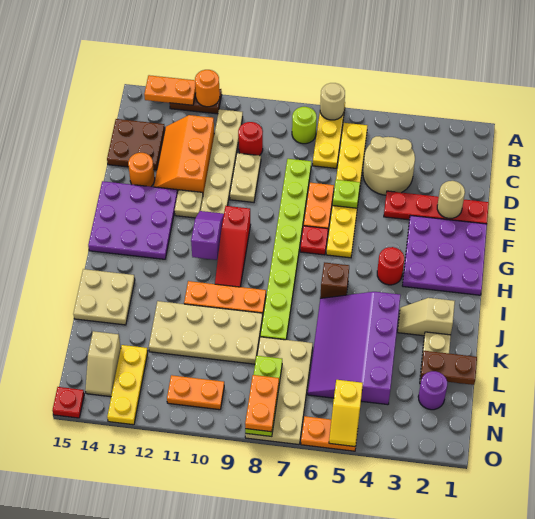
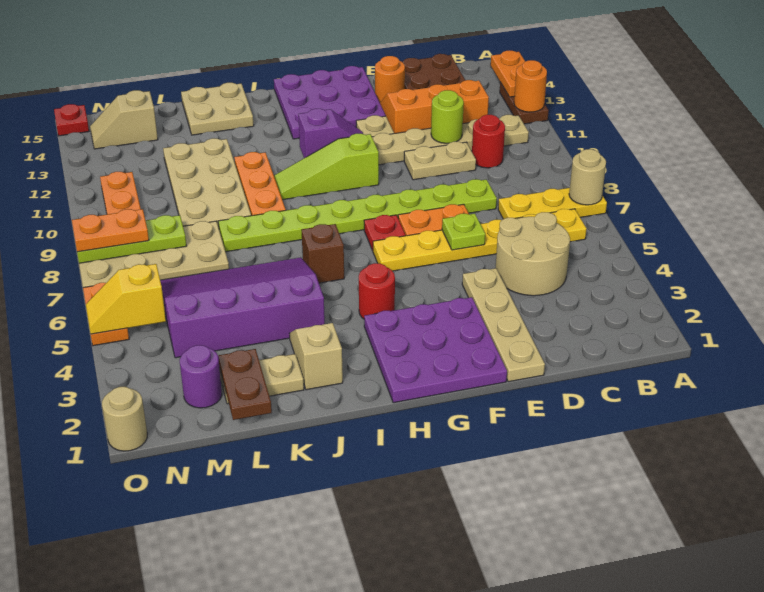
lime 1x1 round brick [292,107,317,144] -> lime 1x1 round brick moved to [431,90,464,143]
red 1x4 plate [384,191,489,224] -> tan 1x4 plate [462,268,545,382]
tan 1x1 round brick [437,181,465,218] -> tan 1x1 round brick moved to [102,387,147,451]
red 1x3 slope [215,206,251,287] -> lime 1x3 slope [274,134,379,200]
yellow 1x3 plate [107,345,148,425] -> none

